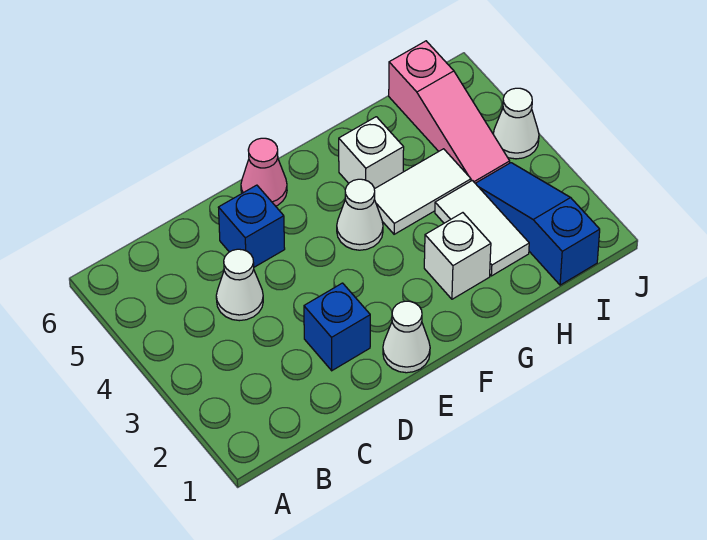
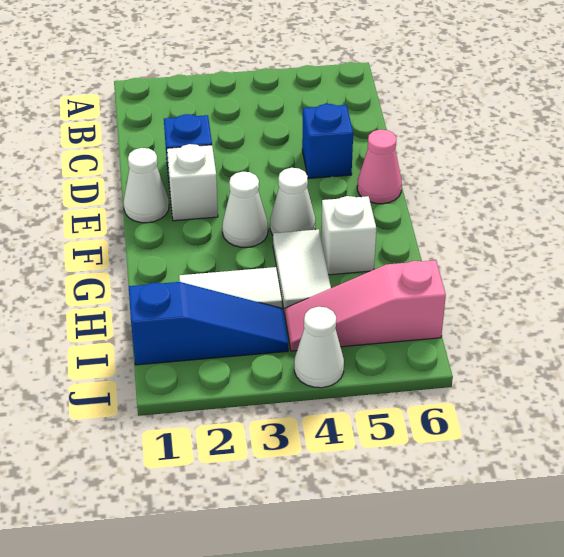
white 1x1 cone [216,249,263,321] -> white 1x1 cone moved to [222,172,268,247]
white 1x1 brick [424,213,491,299] -> white 1x1 brick moved to [167,144,218,221]

